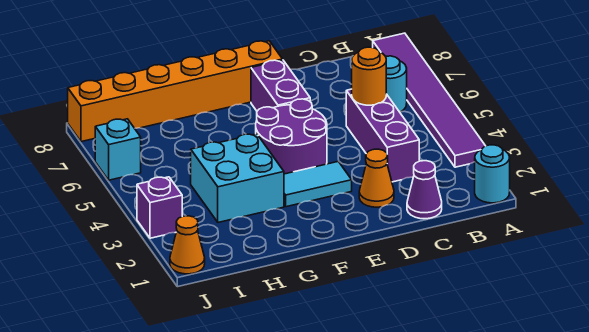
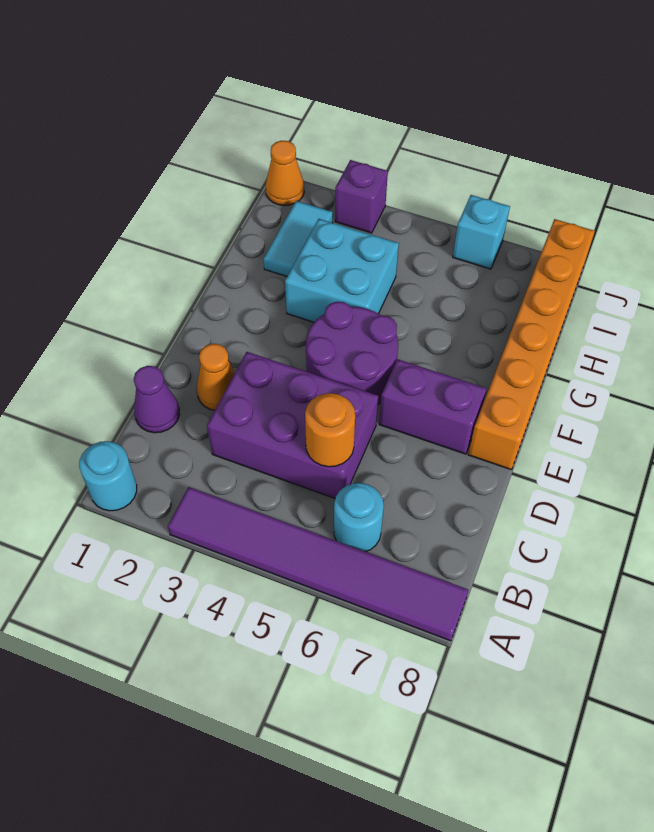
purple 1x3 brick [346,89,419,182] -> purple 2x3 brick [207,352,378,498]
cyan 1x2 tile [284,161,352,207] -> cyan 1x2 tile moved to [264,201,333,276]

